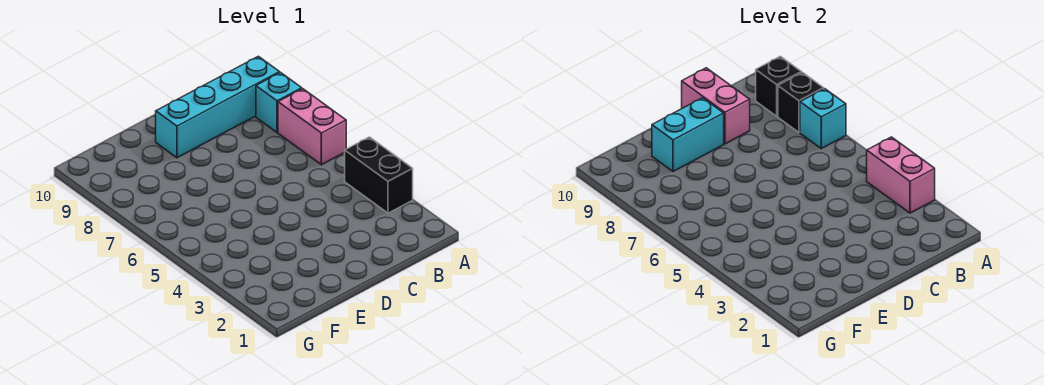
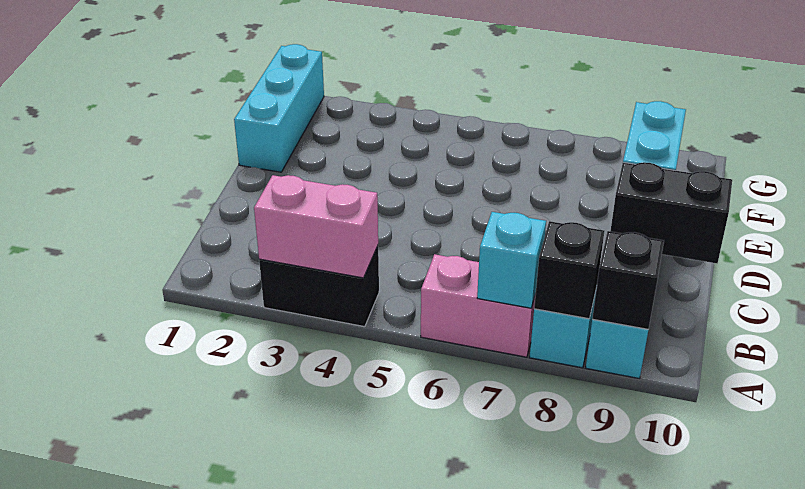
pink 1x2 brick [682,68,750,144] -> black 1x2 brick [611,162,732,263]
none -> cyan 1x3 brick [234,44,324,172]

